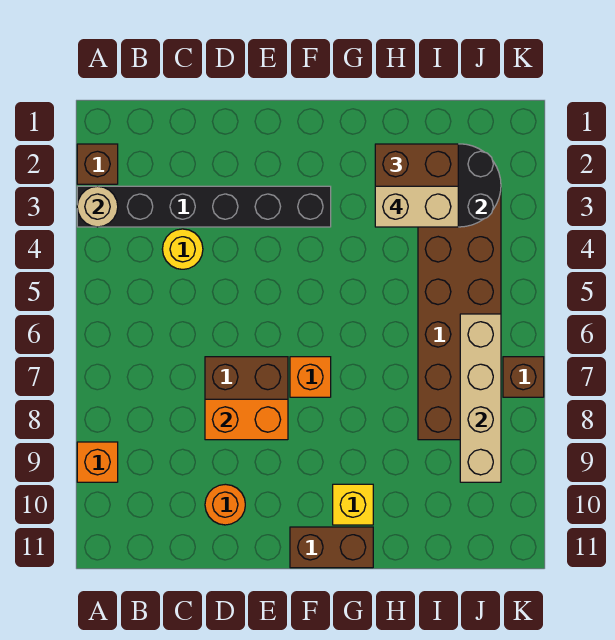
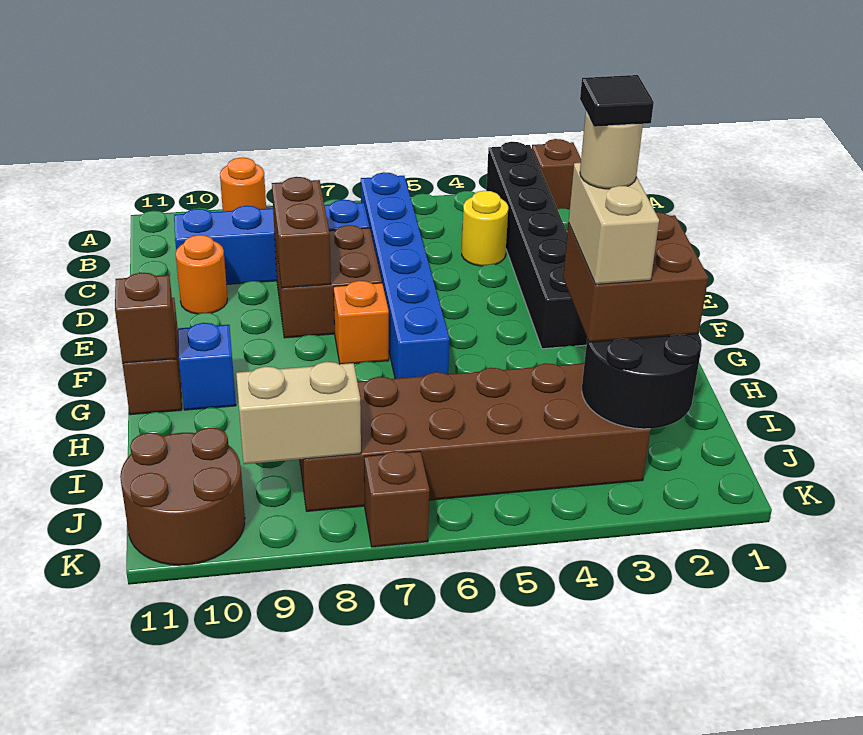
tan 1x1 round brick [77,186,118,227] -> tan 1x1 round brick moved to [580,112,643,189]
orange 1x1 brick [77,442,118,482] -> orange 1x1 round brick [220,158,266,211]
none -> blue 1x6 brick [361,172,450,378]
none -> blue 1x4 brick [174,200,370,285]
orange 1x2 brick [205,399,288,440] -> brown 1x2 brick [272,177,331,288]
yellow 1x1 brick [333,484,373,525] -> blue 1x1 brick [178,323,236,410]
none -> brown 1x1 brick [115,273,176,363]
none -> black 1x1 tile [580,75,654,127]
tan 1x4 brick [460,314,501,482] -> tan 1x2 brick [236,362,361,464]
none -> brown 2x2 round brick [120,428,245,565]

